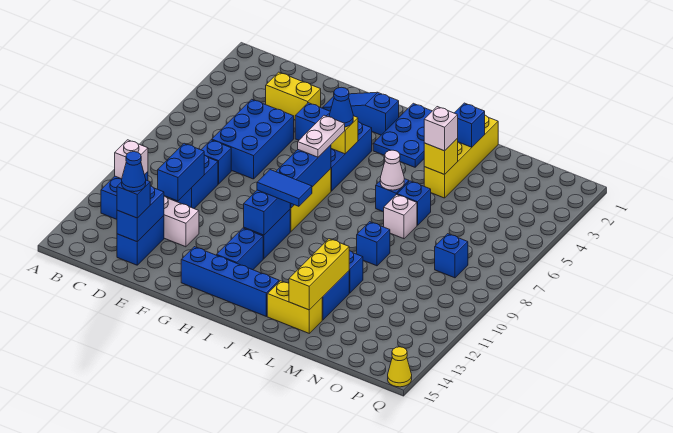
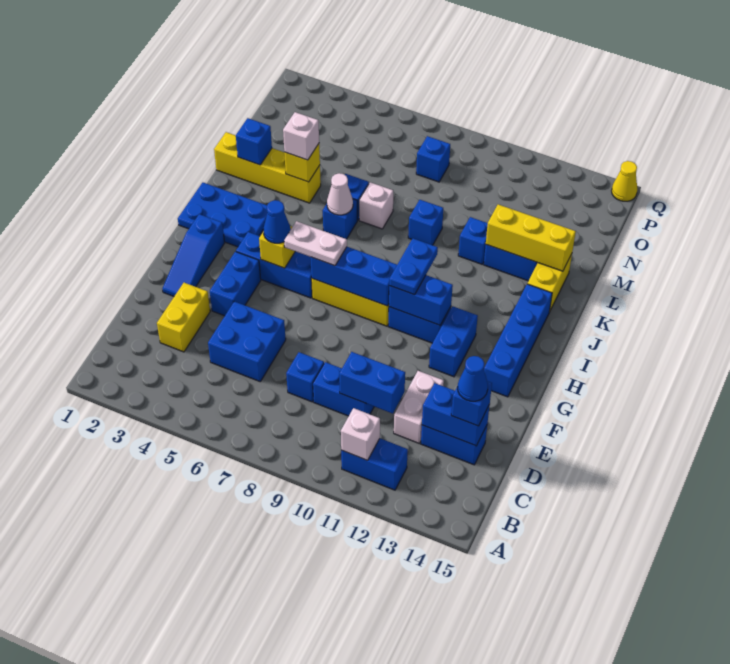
blue 2x3 brick [212,99,294,179] -> blue 2x2 brick [208,301,286,381]
blue 1x2 tile [257,170,312,206] -> blue 1x2 plate [389,238,438,295]
blue 1x2 brick [217,228,263,270] -> blue 1x2 brick turned to [429,306,478,377]

